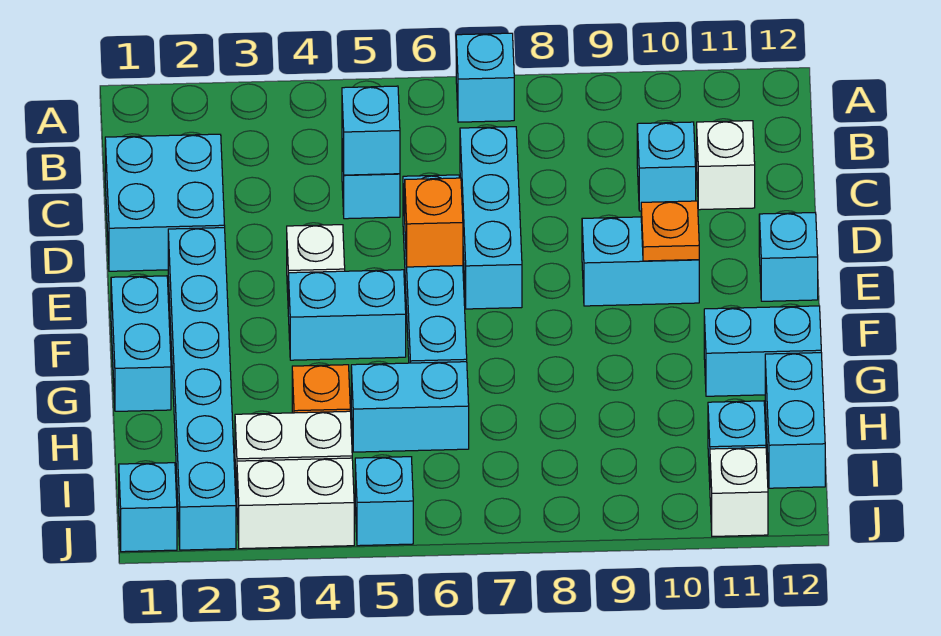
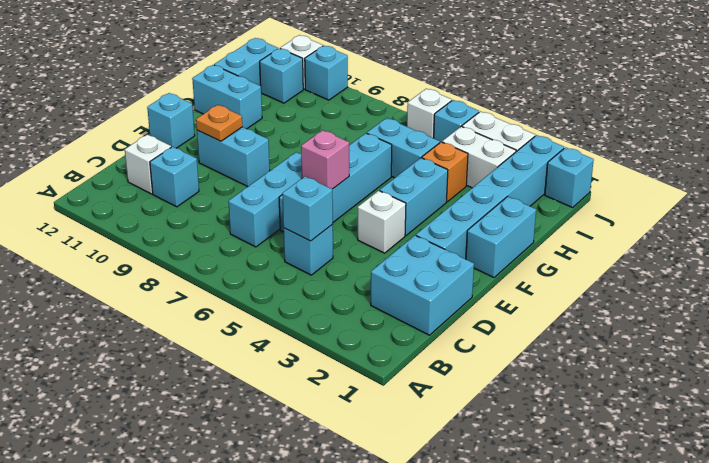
cyan 1x1 brick [456,33,514,122] -> cyan 1x1 brick moved to [305,46,348,100]
orange 1x1 brick [405,178,463,267] -> pink 1x1 brick [301,130,349,189]
cyan 1x2 brick [288,270,406,360] -> cyan 1x2 brick turned to [380,158,448,236]
none -> white 1x1 brick [407,89,452,138]

